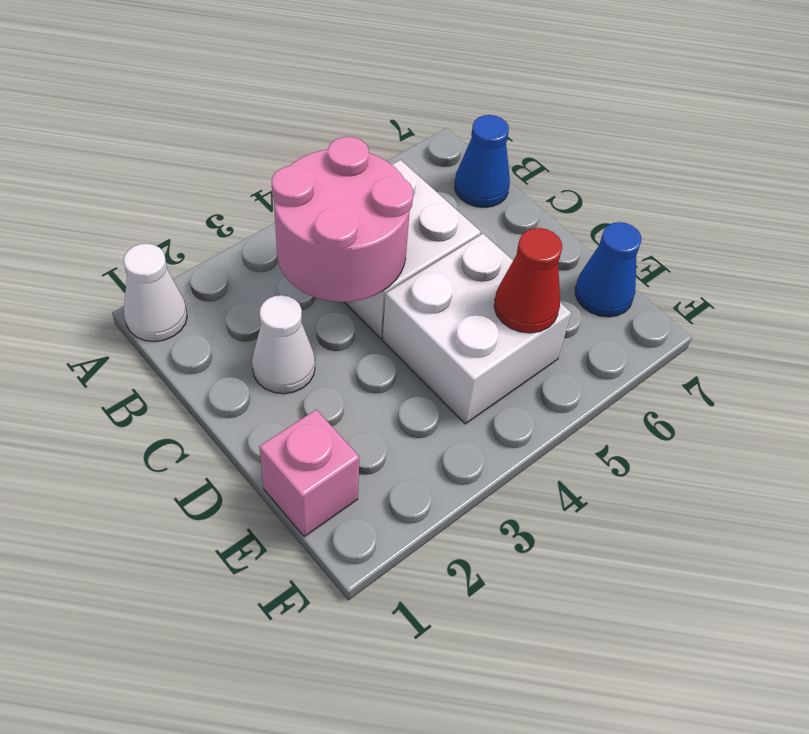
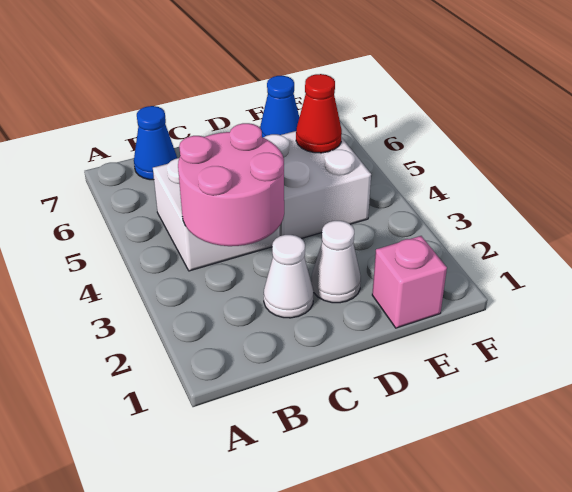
white 1x1 cone [124,244,187,342] -> white 1x1 cone moved to [312,221,361,303]

